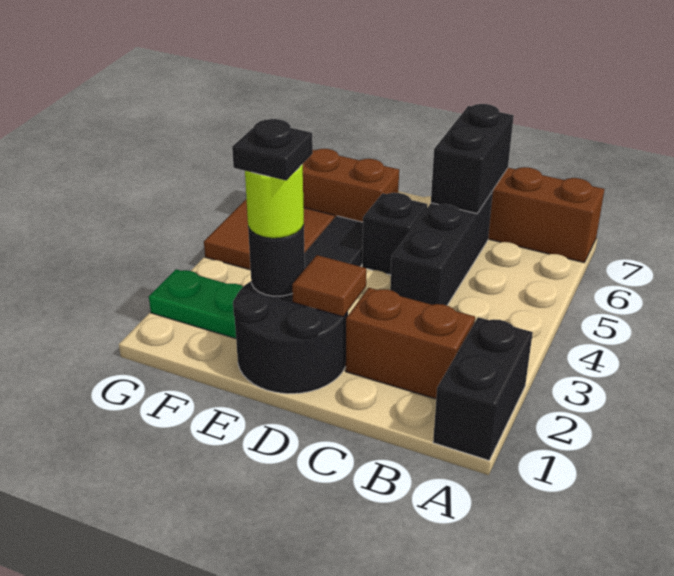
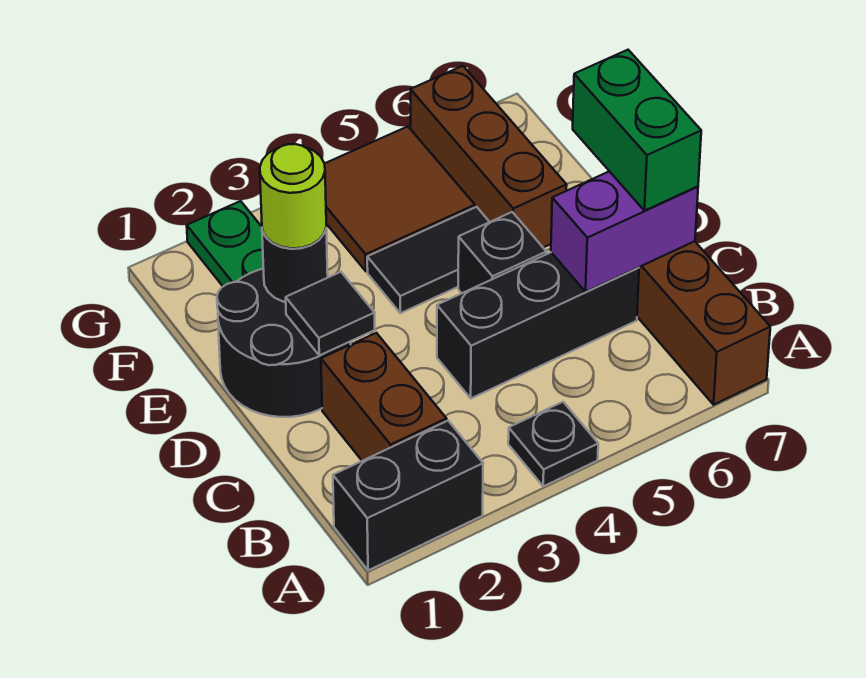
black 1x2 brick [431,104,514,214] -> purple 1x2 brick [551,171,698,292]
none -> green 1x2 brick [573,50,701,211]
brown 1x1 tile [292,255,366,317] -> black 1x1 tile [286,272,375,355]
black 1x1 plate [232,119,313,180] -> black 1x1 plate moved to [508,402,598,486]

